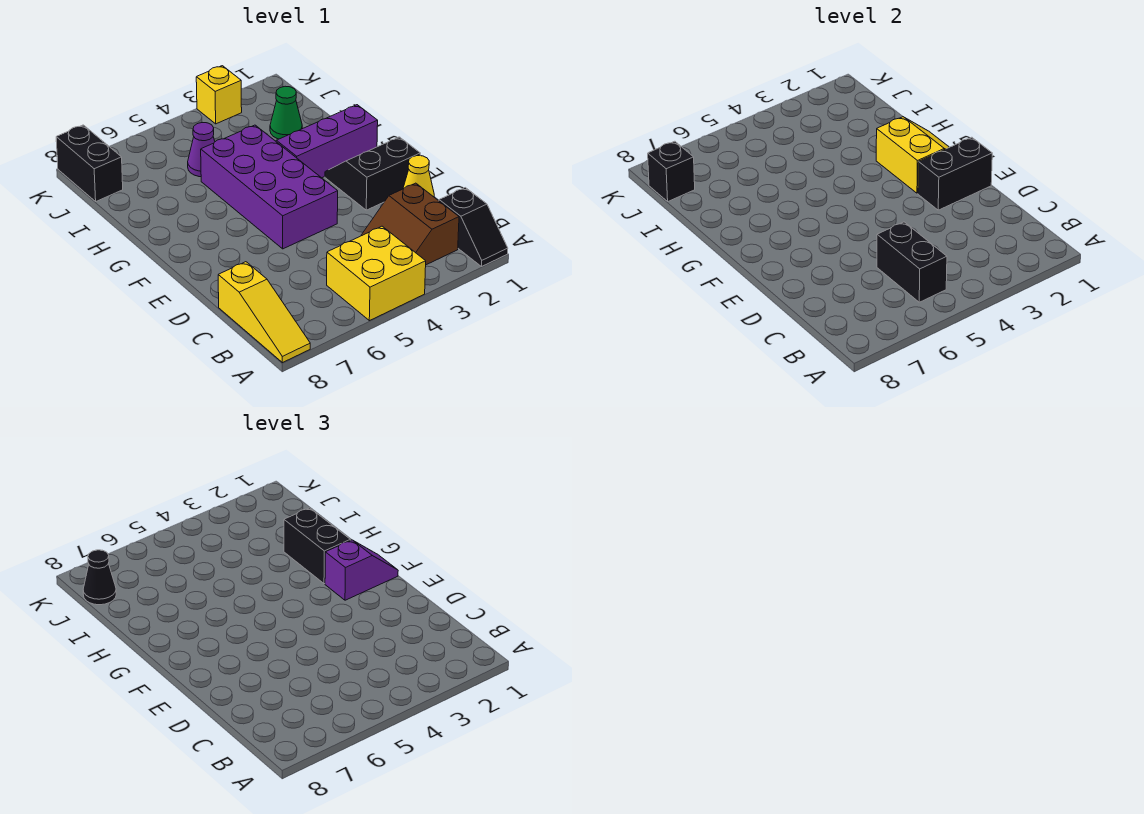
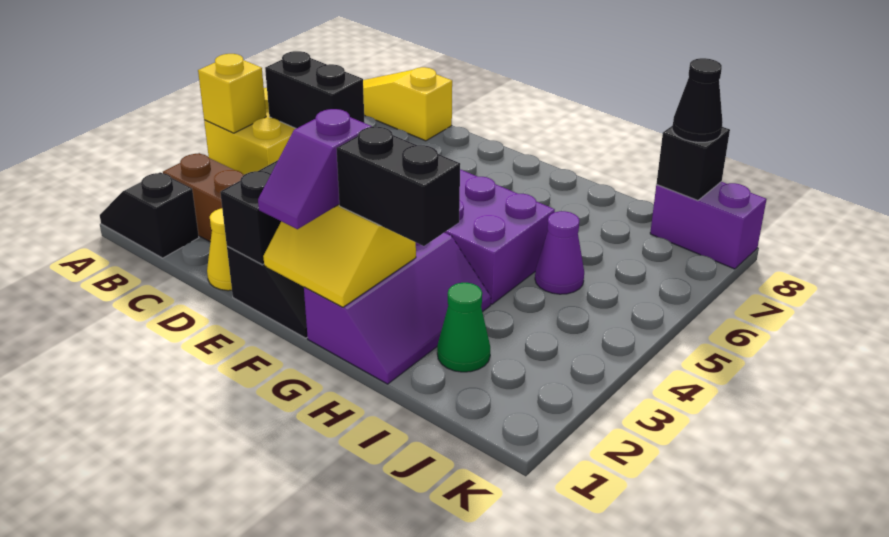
black 1x2 brick [56,125,123,201] -> purple 1x2 brick [650,182,767,269]
yellow 1x1 brick [196,66,242,124] -> yellow 1x1 brick moved to [198,54,266,133]

